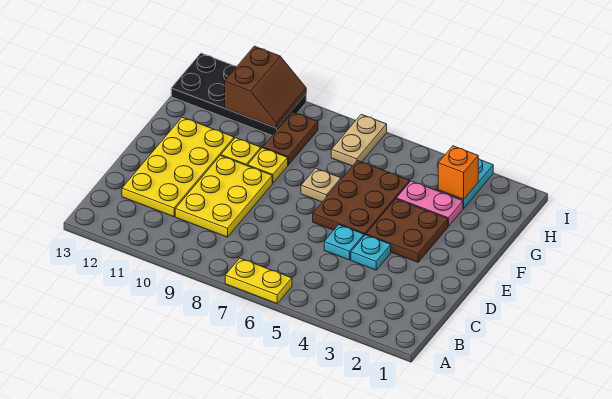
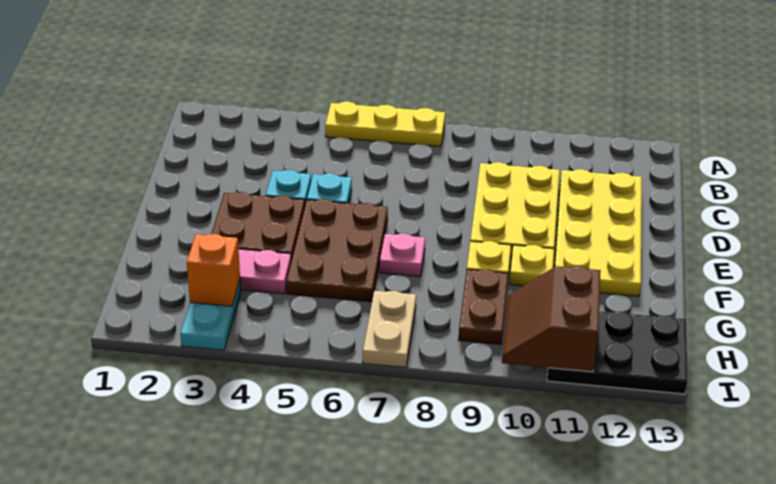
yellow 1x2 plate [225,258,292,304] -> yellow 1x3 plate [325,102,445,147]
tan 1x1 plate [301,168,341,202] -> pink 1x1 plate [380,234,425,277]
black 2x4 plate [171,53,306,135] -> black 2x3 plate [547,311,687,394]

